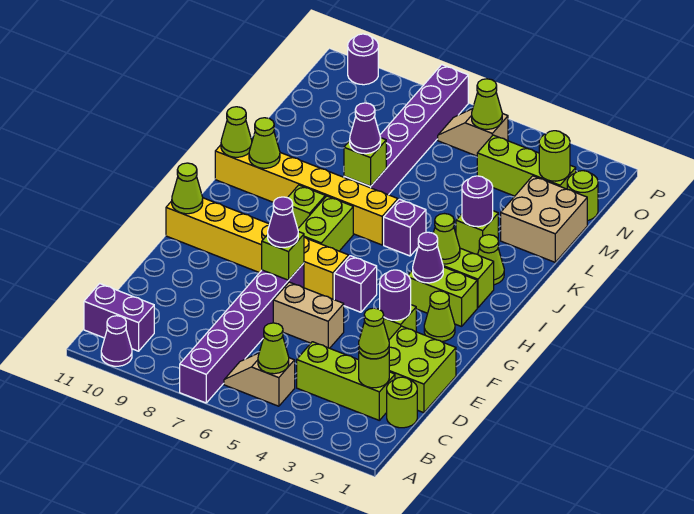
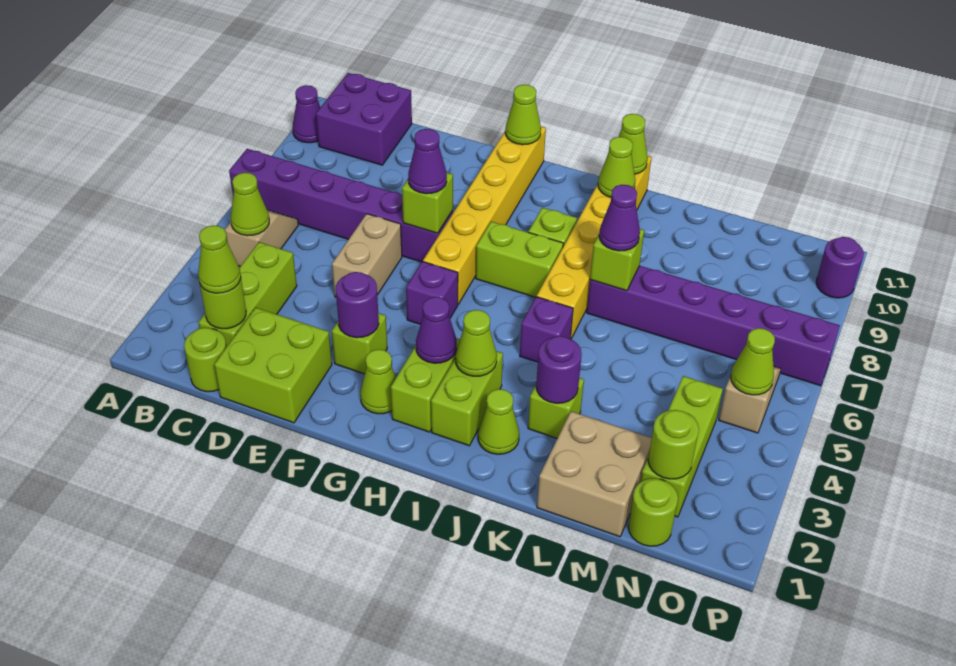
purple 1x2 brick [84,284,154,351] -> purple 2x2 brick [316,73,412,165]

